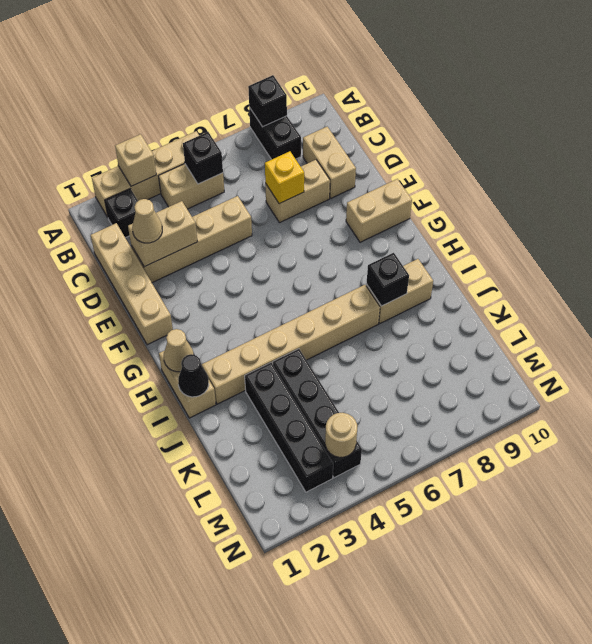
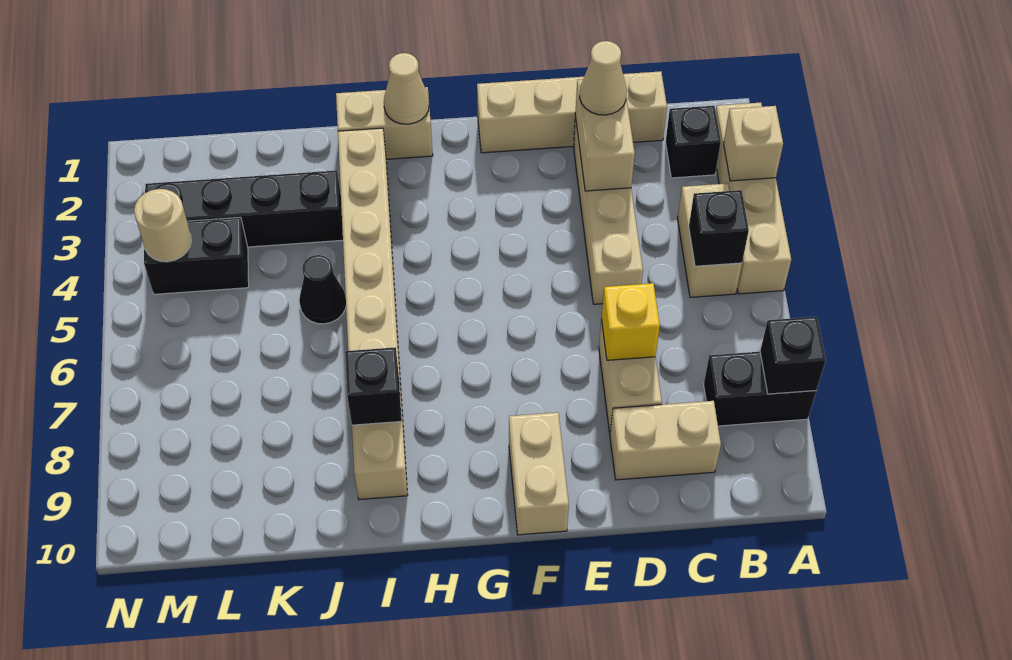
black 1x1 cone [178,354,209,397] -> black 1x1 cone moved to [299,255,346,324]
black 1x4 brick [273,349,362,478] -> black 1x2 brick [144,217,249,294]

